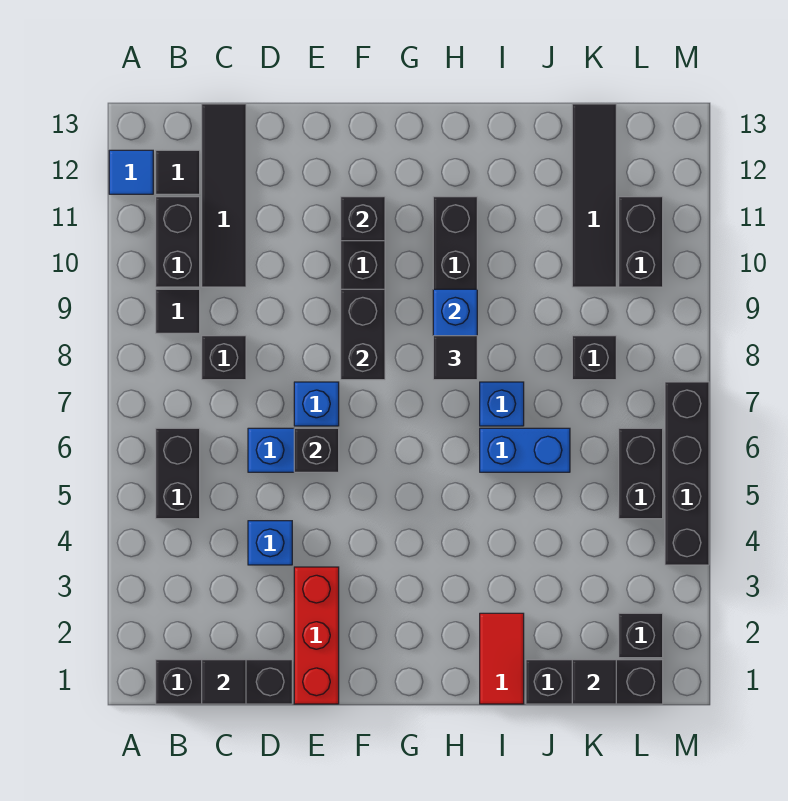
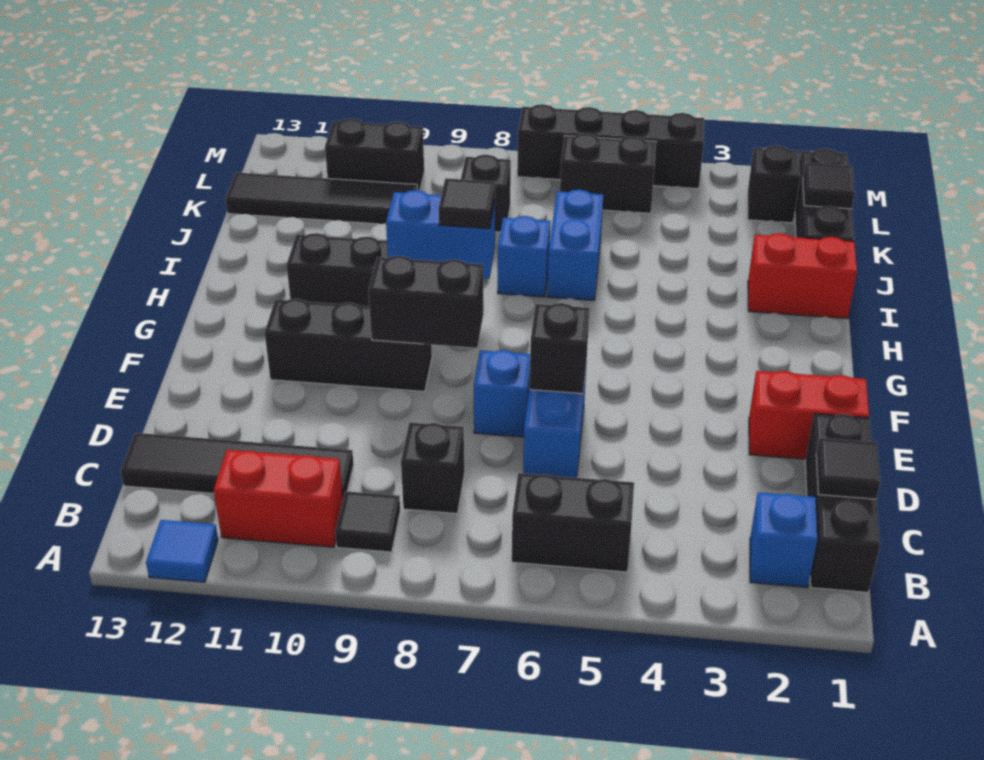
black 1x2 brick [156,197,200,287] -> red 1x2 brick [214,450,343,547]
black 1x1 tile [156,150,200,194] -> none
blue 1x1 brick [248,521,292,565] -> blue 1x1 brick moved to [750,492,817,587]
red 1x3 brick [294,567,339,704] -> red 1x2 brick [749,371,869,459]
black 1x1 brick [341,197,385,241] -> none
red 1x2 tile [480,613,524,704] -> red 1x2 brick [748,233,857,319]

